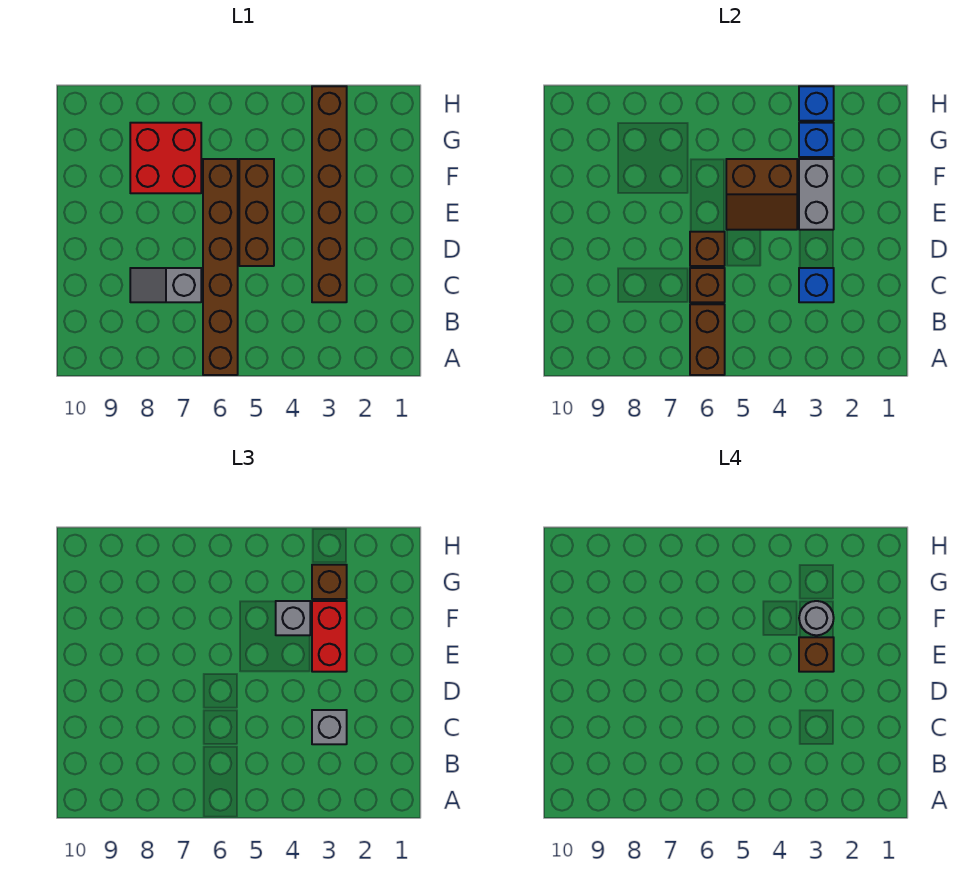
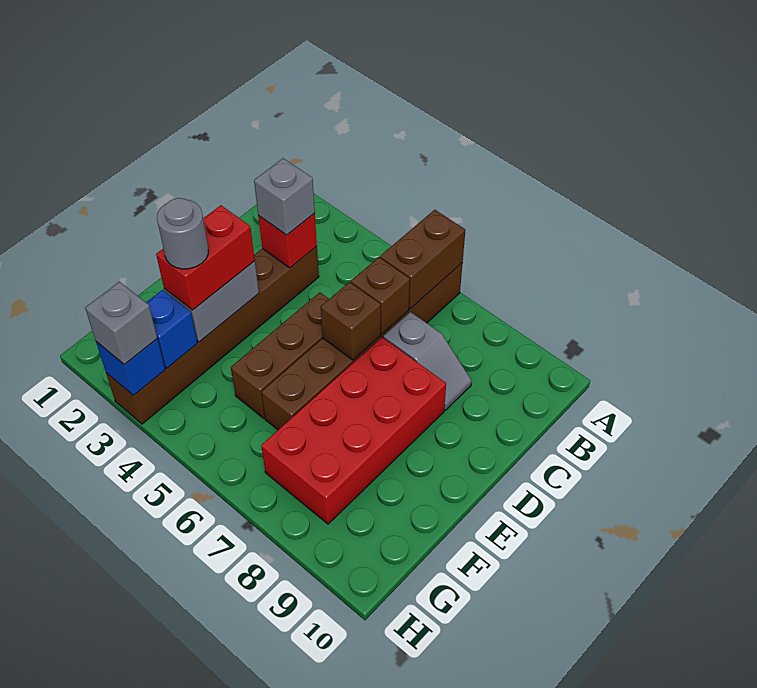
blue 1x1 brick [799,268,834,302] -> red 1x1 brick [258,213,317,268]
brown 1x1 brick [799,637,834,672] -> none
brown 2x2 slope [726,159,797,230] -> none
grey 1x1 brick [276,601,310,635] -> grey 1x1 brick moved to [85,282,157,365]
red 2x2 brick [130,123,201,193] -> red 2x4 brick [261,337,446,524]
brown 1x1 brick [312,565,347,599] -> none

